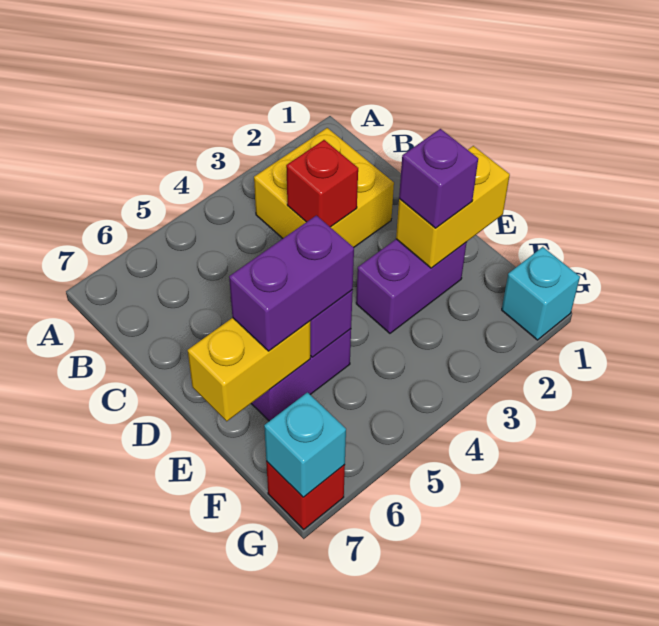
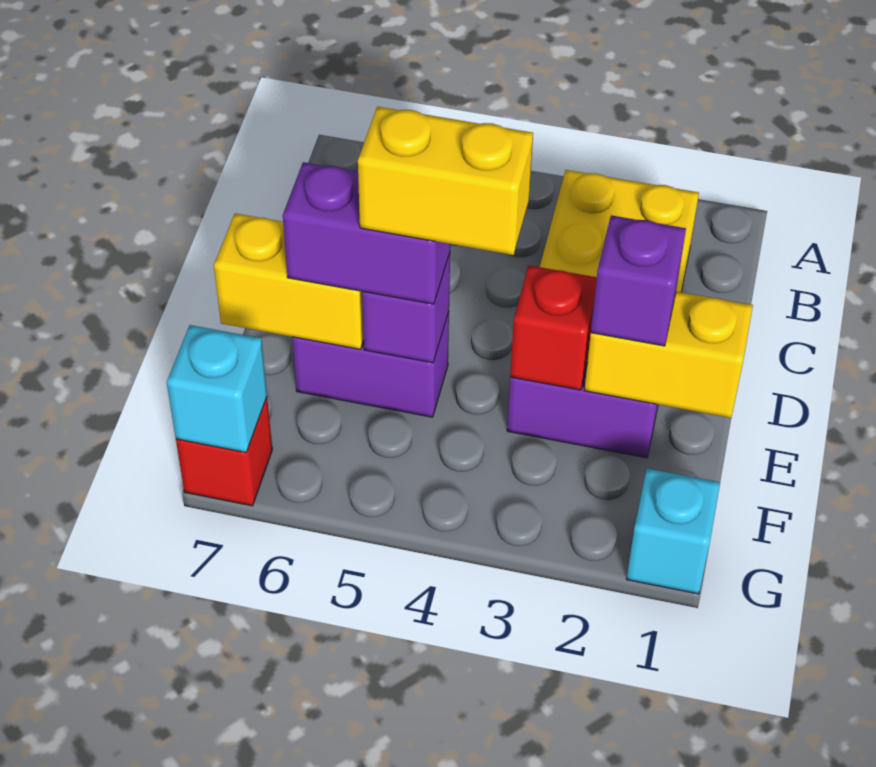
red 1x1 brick [286,140,358,227] -> red 1x1 brick moved to [510,265,597,390]
none -> yellow 1x2 brick [358,107,533,255]

